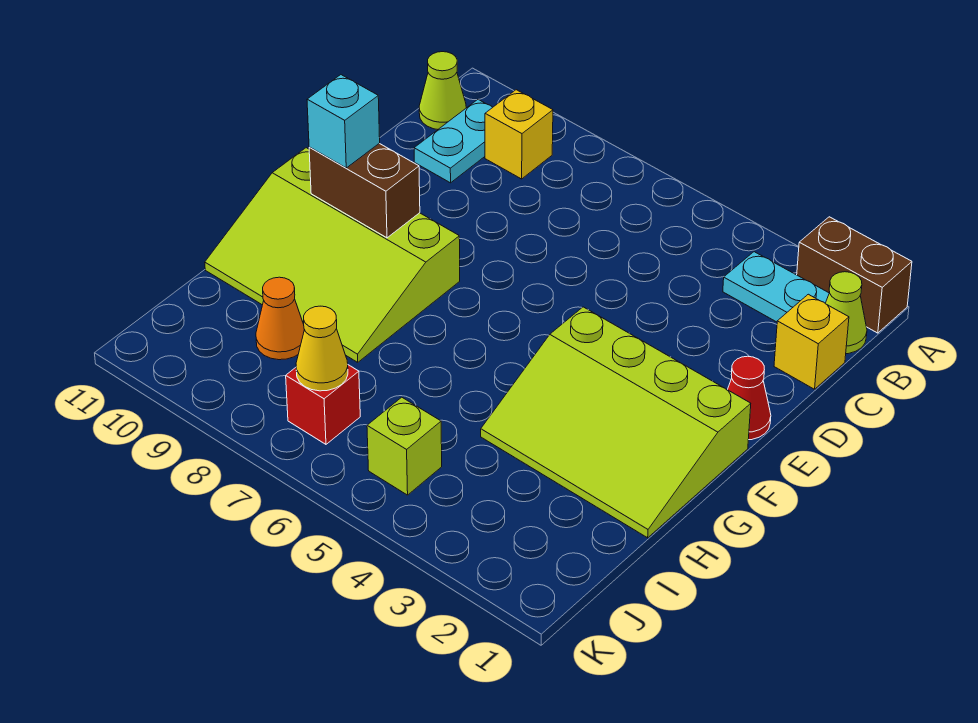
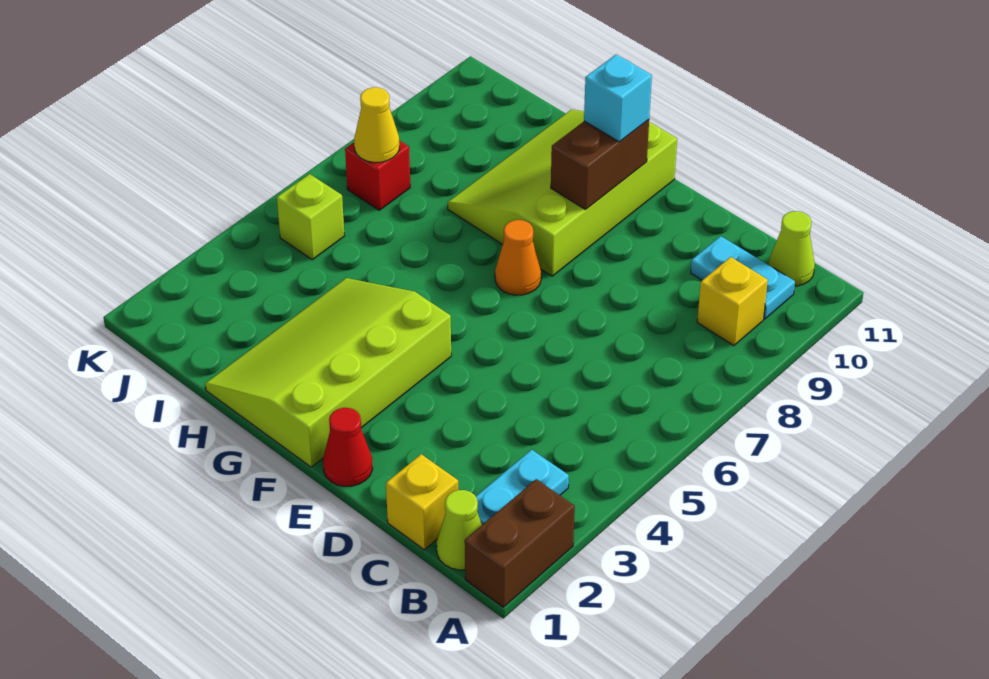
orange 1x1 cone [256,277,304,360] -> orange 1x1 cone moved to [495,220,541,295]

